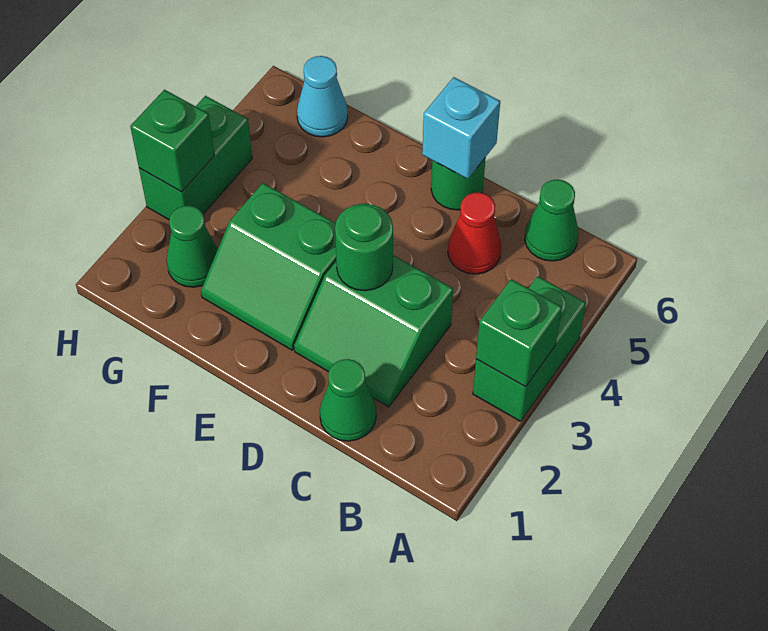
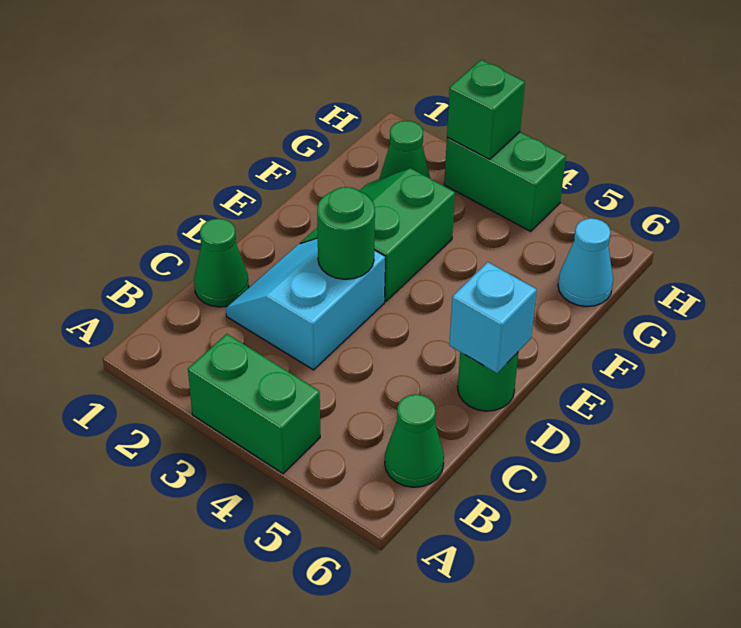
green 1x1 brick [476,279,562,387] -> none
green 2x2 slope [294,255,453,407] -> cyan 2x2 slope [226,238,385,370]
red 1x1 cone [448,193,501,274] -> none

